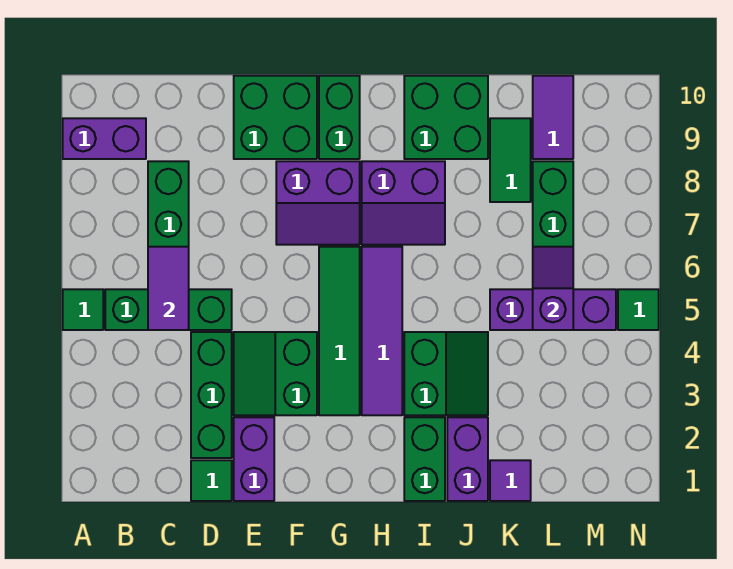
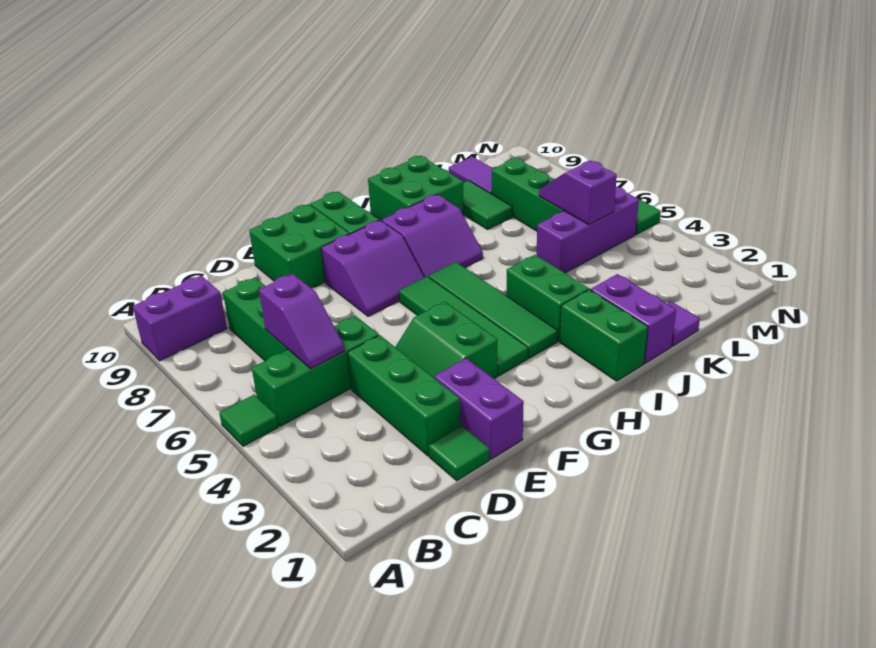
purple 1x2 tile [148,247,189,330] -> purple 1x2 slope [259,274,344,369]
purple 1x4 tile [362,247,402,415] -> green 1x4 tile [429,262,558,358]

